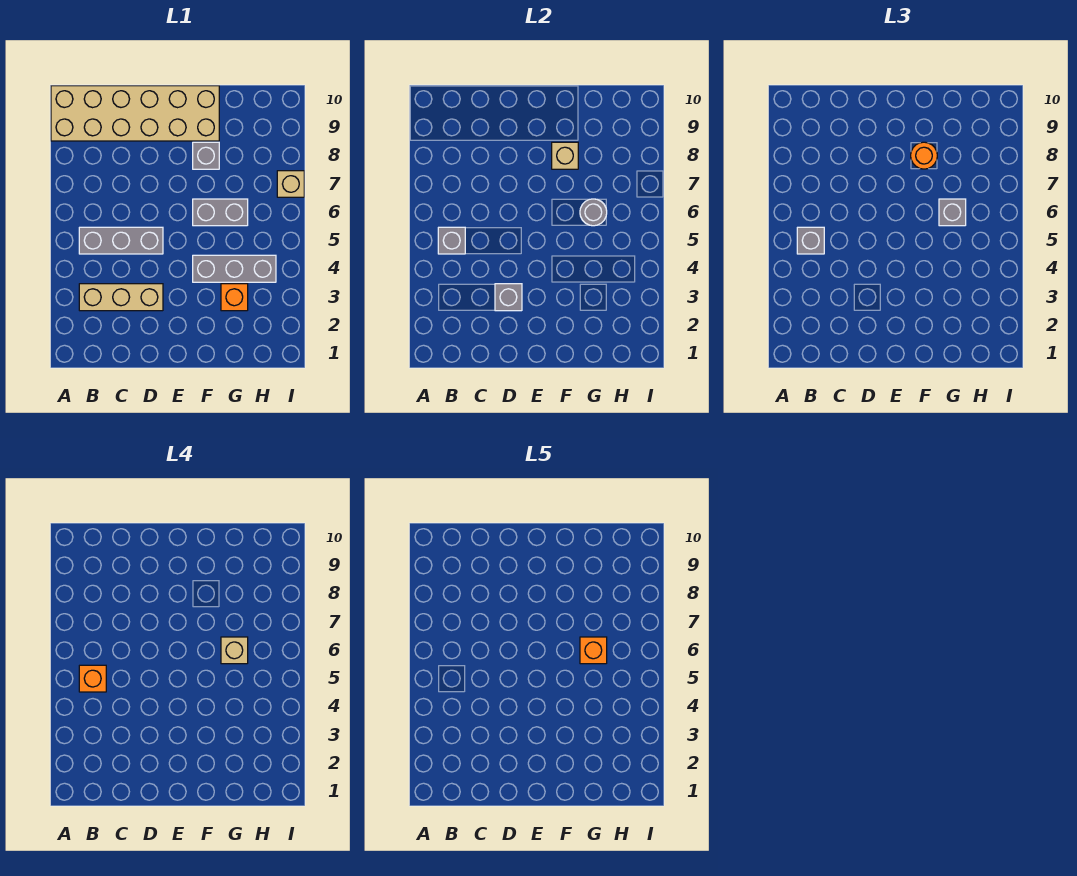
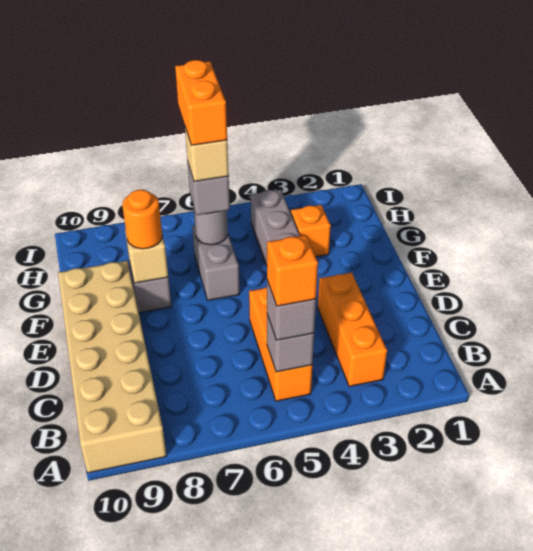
tan 1x3 brick [79,284,163,311] -> orange 1x3 brick [318,273,387,386]
grey 1x3 brick [79,227,163,254] -> orange 1x3 brick [249,287,312,401]
grey 1x1 brick [495,284,522,311] -> none
orange 1x1 brick [580,637,607,664] -> orange 1x2 brick [175,60,227,145]
tan 1x1 brick [277,171,304,197] -> none

